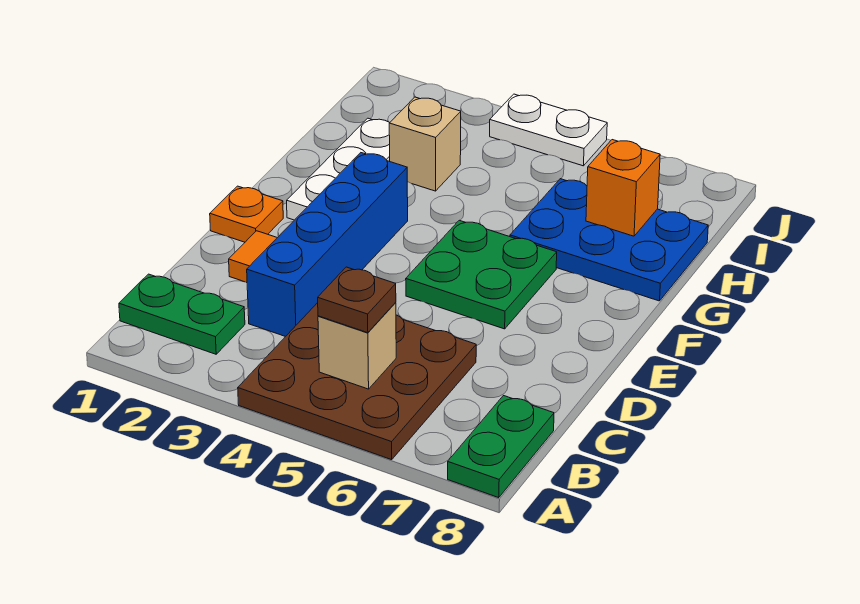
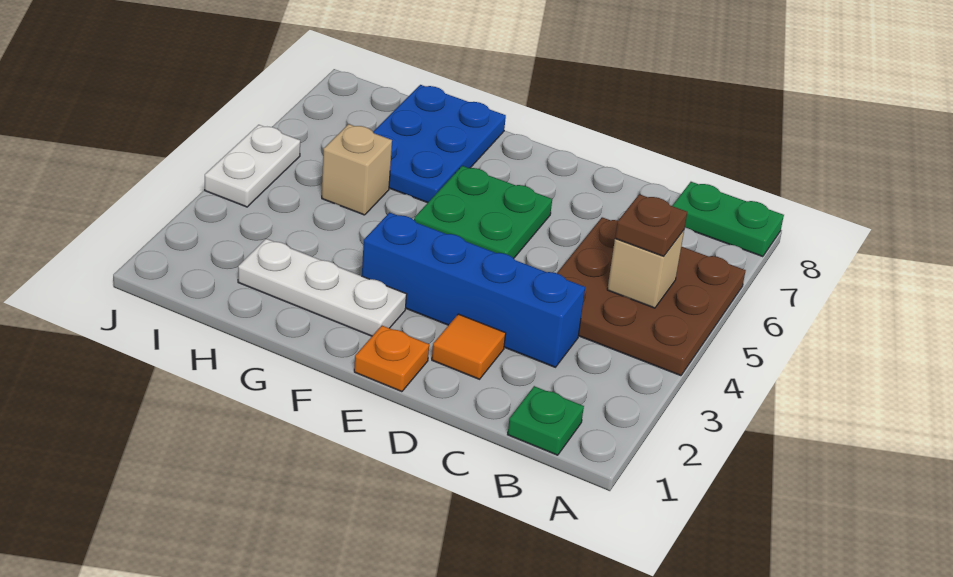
green 1x2 plate [119,274,245,354] -> green 1x1 plate [508,386,584,455]
tan 1x1 brick [389,97,461,191] -> tan 1x1 brick moved to [322,124,392,215]
orange 1x1 brick [586,140,660,236] -> none

